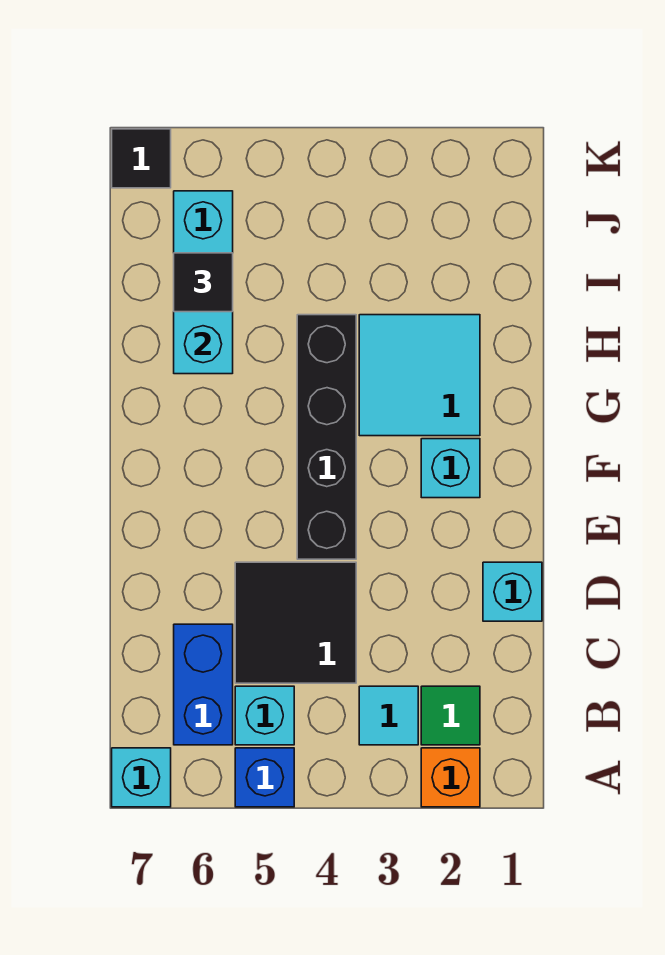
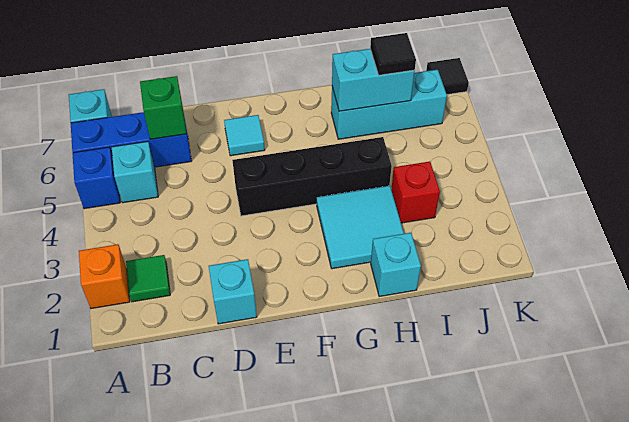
cyan 1x1 tile [359,686,418,745] -> cyan 1x1 tile moved to [224,115,265,156]
blue 1x2 brick [174,624,233,745] -> blue 1x3 brick [71,112,191,167]
black 2x2 tile [235,562,356,683] -> none
none -> green 1x1 brick [140,76,187,139]
cyan 1x1 brick [421,439,480,498] -> cyan 1x1 brick moved to [371,233,421,297]
none -> red 1x1 brick [391,162,440,223]

